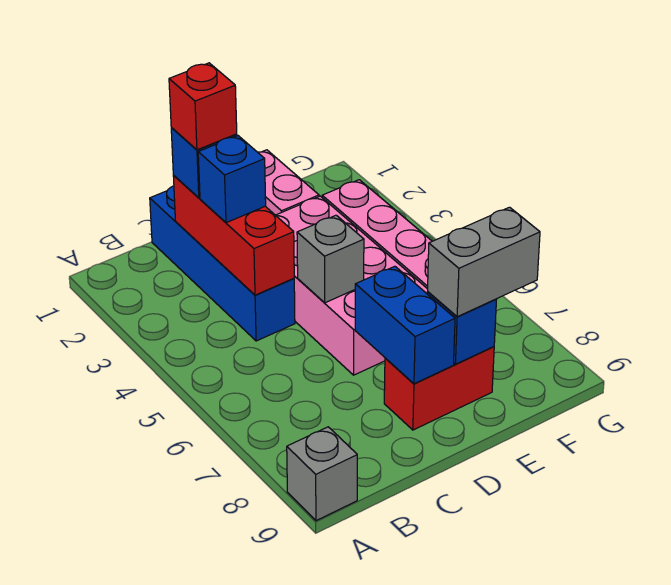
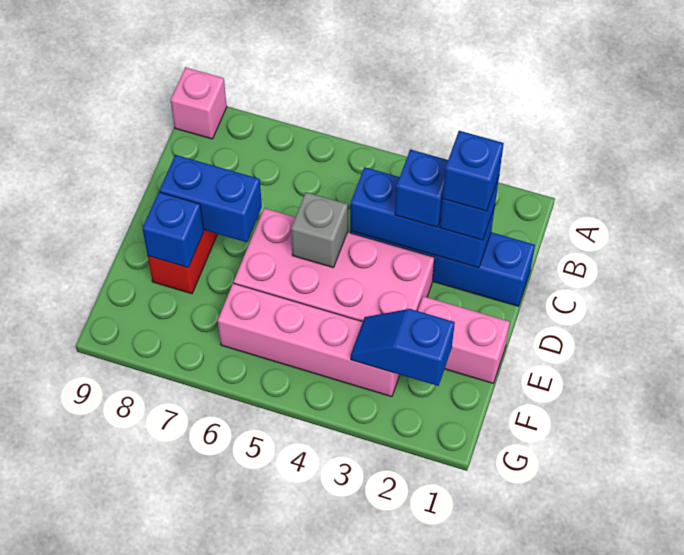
grey 1x1 brick [287,427,357,521] -> pink 1x1 brick [171,67,227,139]
red 1x3 brick [173,176,294,295] -> blue 1x3 brick [350,167,495,268]
red 1x1 brick [169,63,237,150] -> blue 1x1 brick [442,131,504,211]
grey 1x2 brick [428,207,540,317] -> none
none -> blue 1x2 slope [351,309,455,386]

